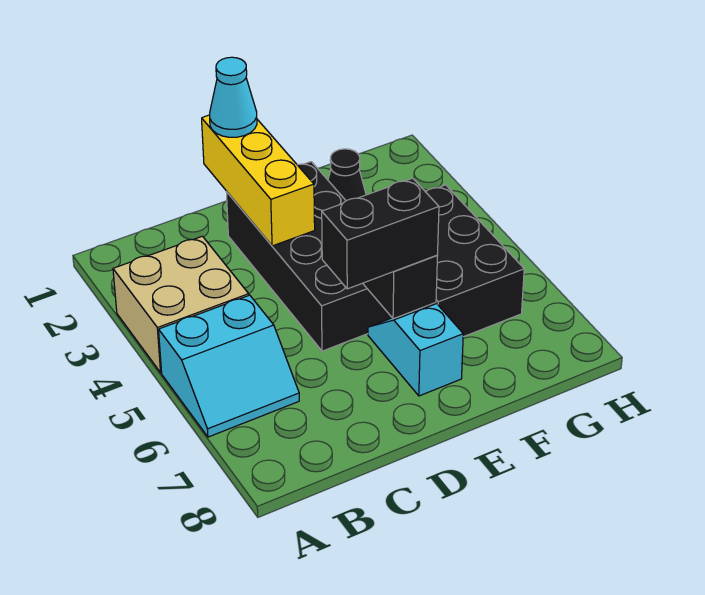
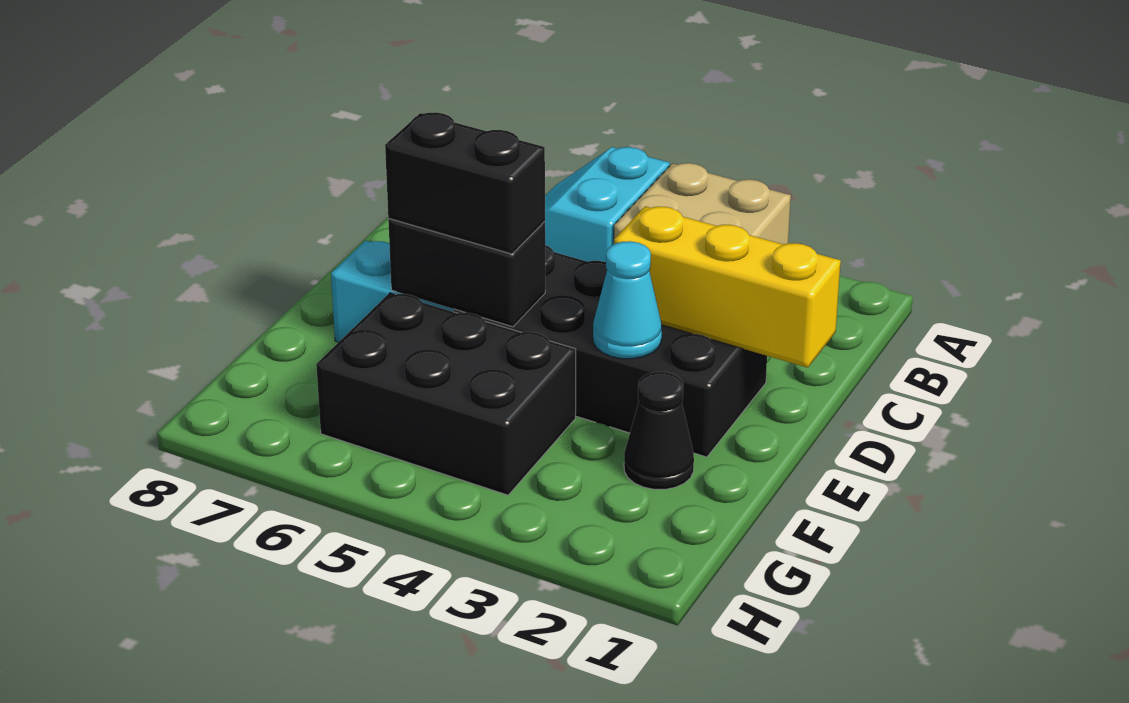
cyan 1x1 cone [210,57,257,137] -> cyan 1x1 cone moved to [593,241,662,359]
black 1x2 brick [322,178,439,289] -> black 1x2 brick turned to [385,112,545,254]

